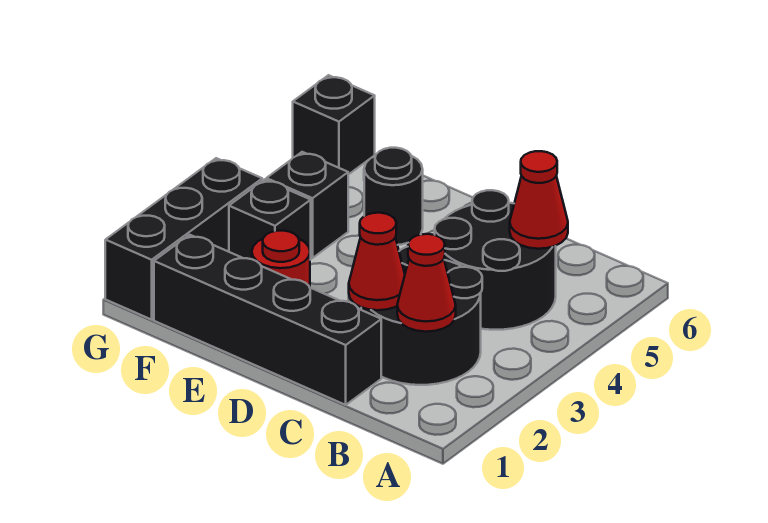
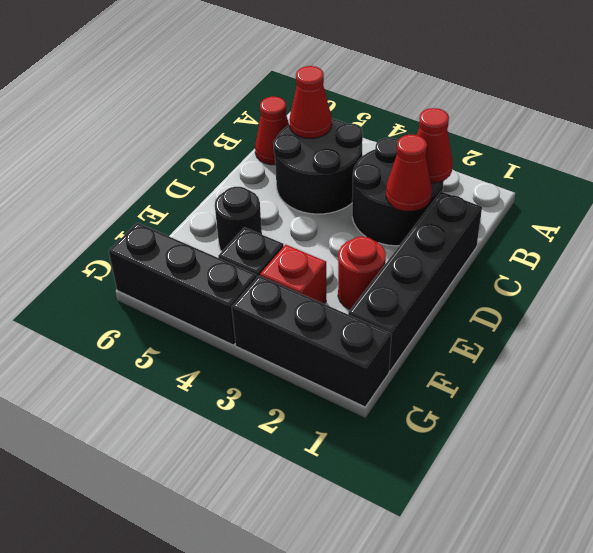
none -> red 1x1 cone [255,97,289,165]
black 1x1 brick [229,179,311,260] -> red 1x1 brick [260,245,326,304]
black 1x1 brick [293,75,375,175] -> black 1x3 brick [109,223,257,345]

